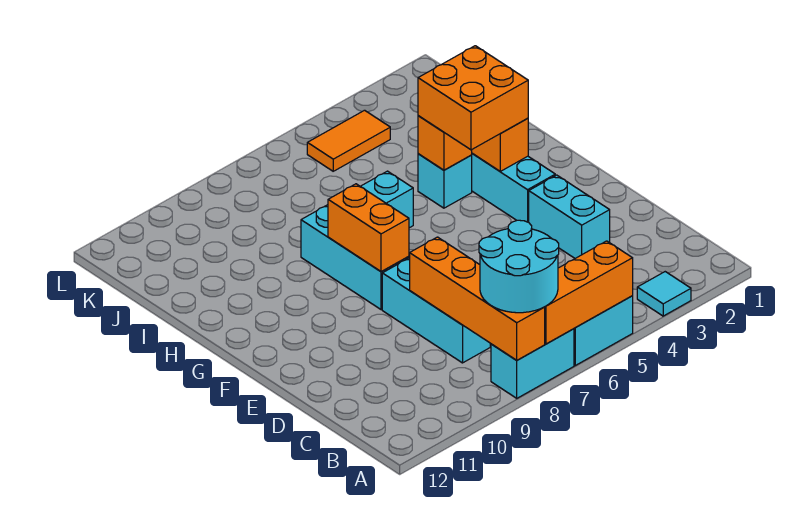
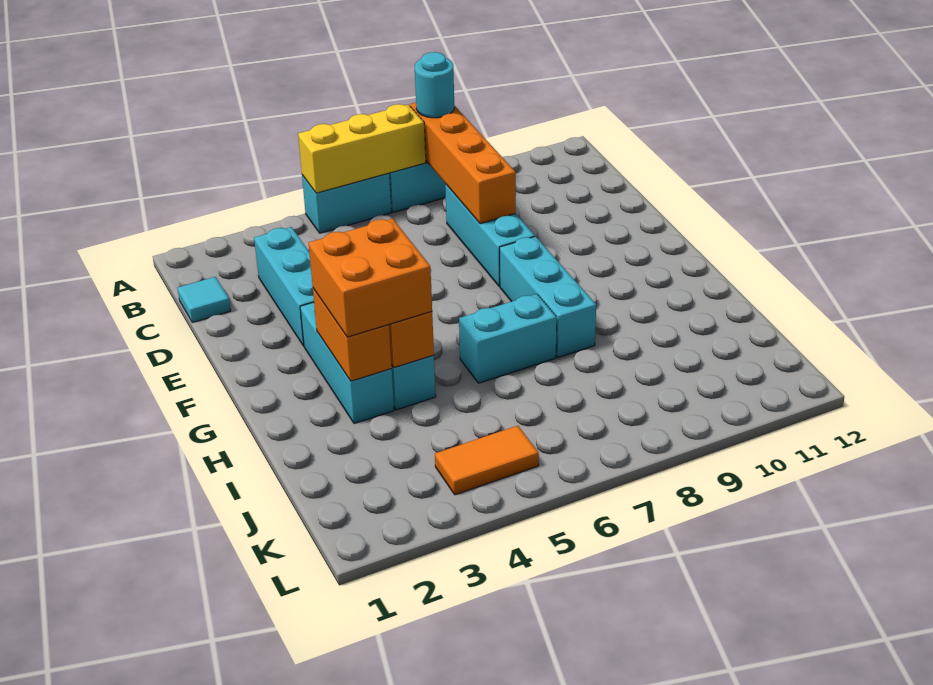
cyan 1x1 tile [637,272,691,316] -> cyan 1x1 tile moved to [178,277,231,323]
orange 1x3 brick [545,241,633,344] -> yellow 1x3 brick [298,104,426,193]
cyan 2x2 round brick [479,220,559,313] -> cyan 1x1 round brick [415,52,454,118]
cyan 1x2 brick [529,175,610,258] -> cyan 1x3 brick [254,227,314,346]
orange 1x2 brick [328,184,409,272] -> none

